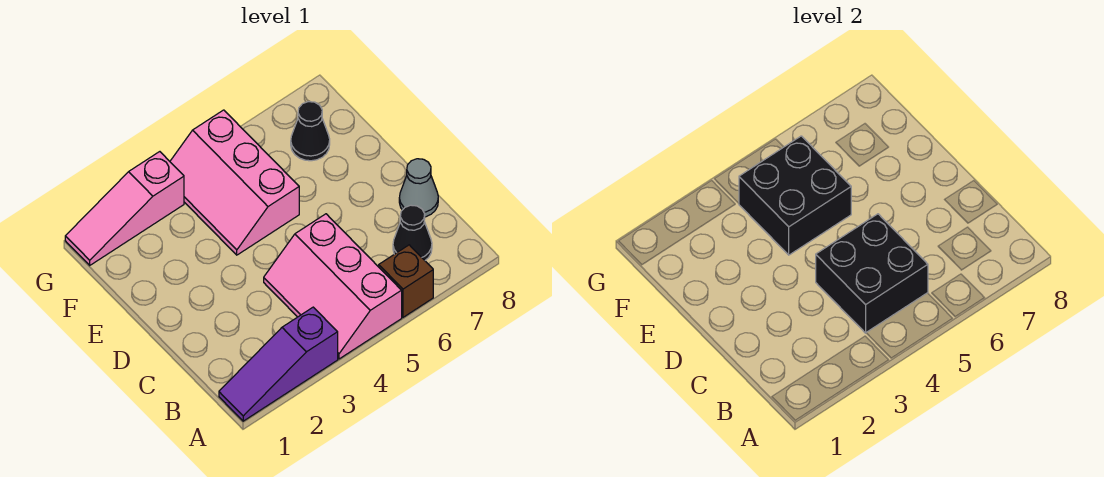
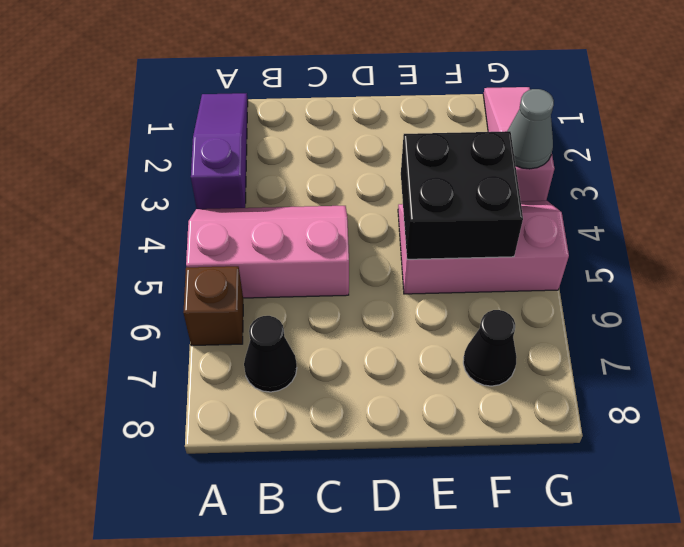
black 2x2 brick [816,214,928,333] -> none
grey 1x1 cone [399,159,438,217] -> grey 1x1 cone moved to [507,89,554,169]

